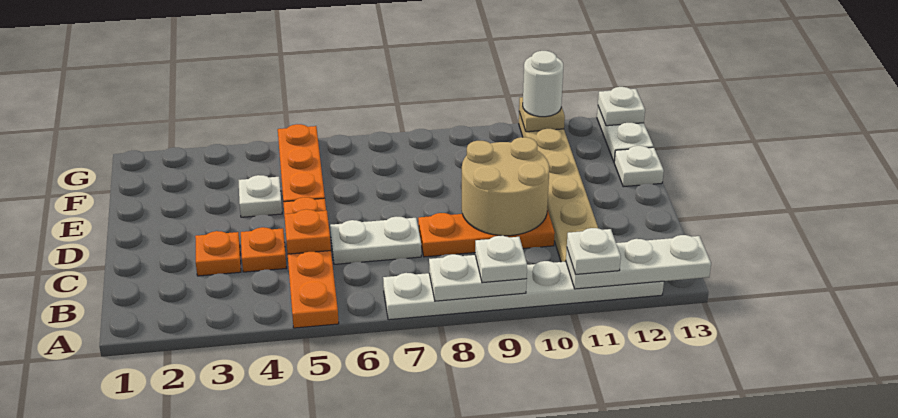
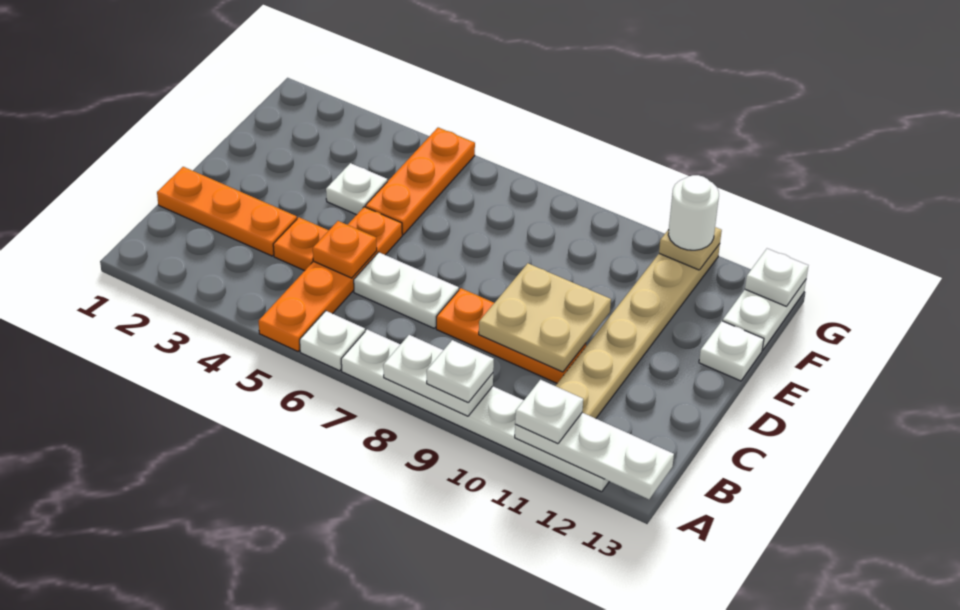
none -> white 1x1 plate [300,311,365,371]
orange 1x1 plate [195,231,241,276] -> orange 1x3 plate [157,167,297,256]
tan 2x2 round brick [462,137,549,236] -> tan 2x2 plate [479,263,611,372]

